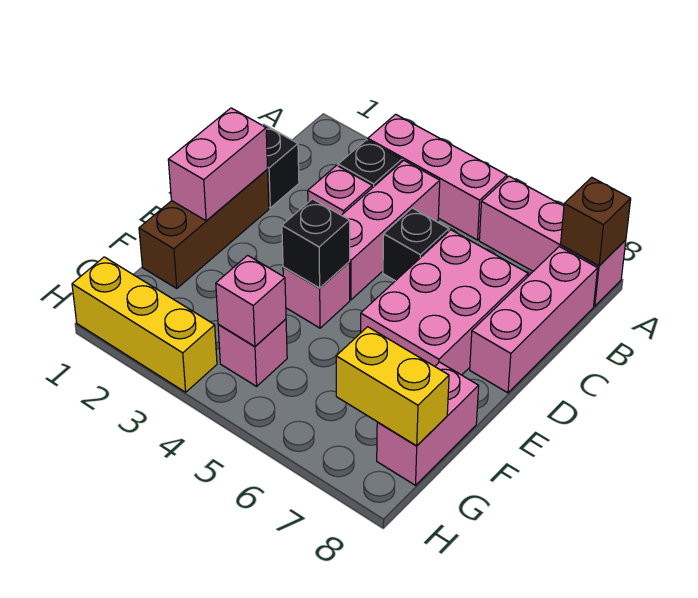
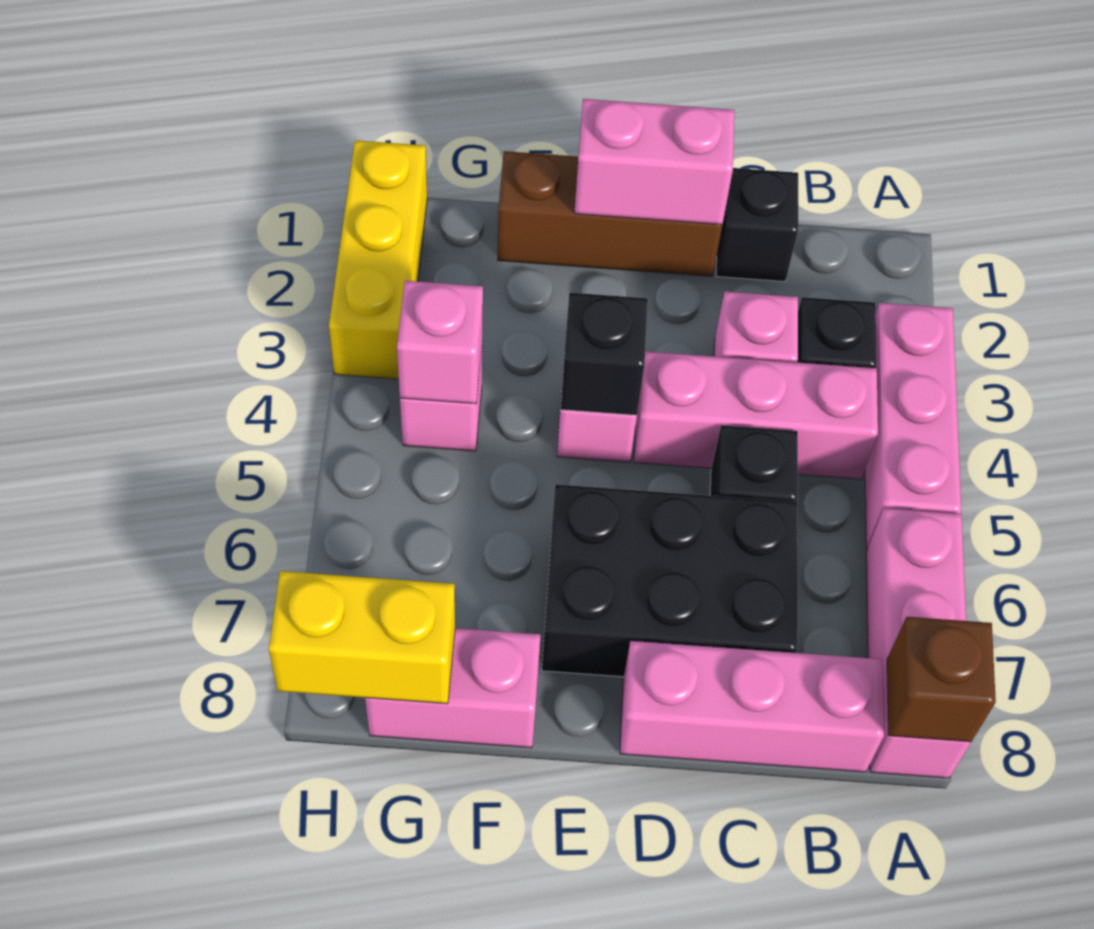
pink 2x3 brick [361,230,528,375] -> black 2x3 brick [542,484,797,677]
yellow 1x2 brick [336,327,449,446] -> yellow 1x2 brick turned to [269,571,455,704]

